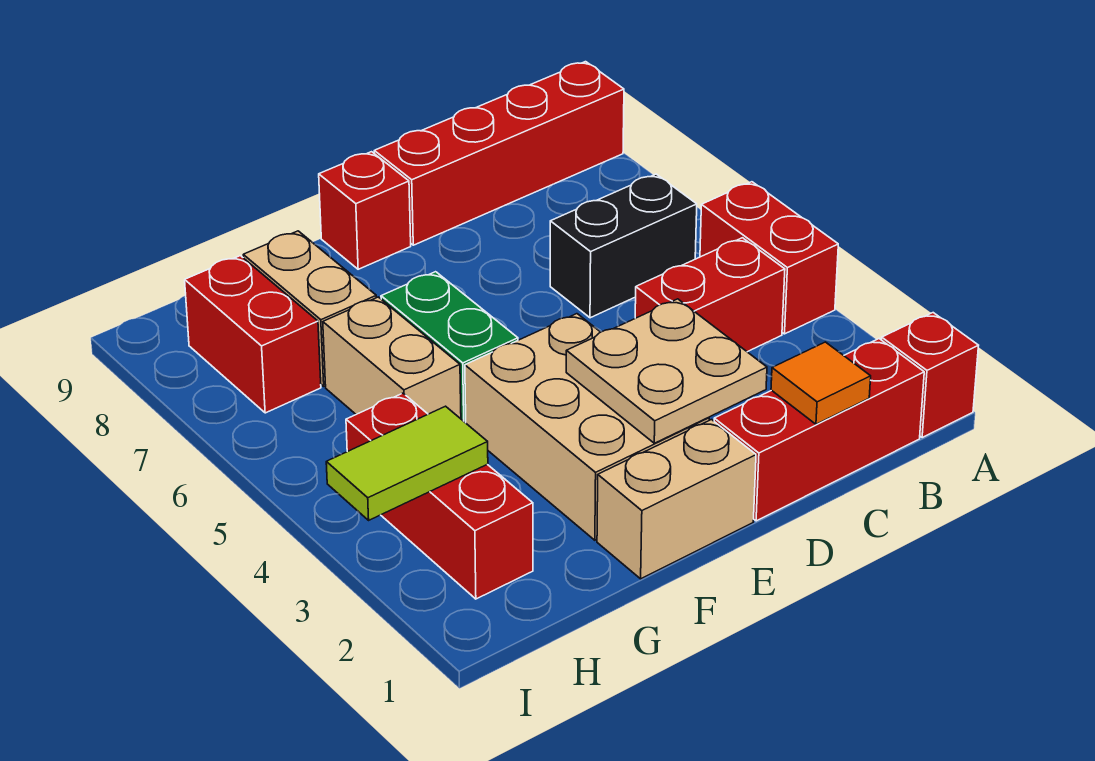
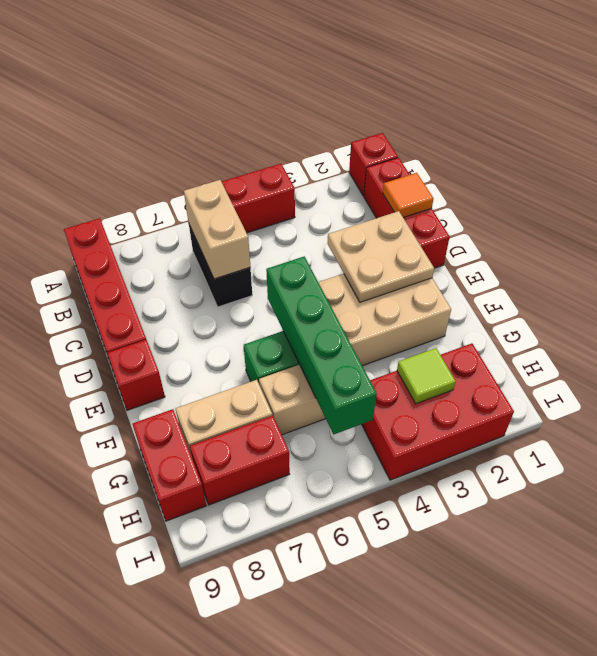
red 1x2 brick [635,238,785,352] -> red 1x2 brick moved to [132,409,206,521]
tan 1x2 brick [597,420,756,579] -> tan 1x2 brick moved to [184,180,250,279]
none -> green 1x4 brick [266,257,377,434]
red 1x3 brick [346,393,533,599] -> red 2x3 brick [362,343,514,480]
lime 1x2 tile [326,406,488,520] -> lime 1x1 tile [397,348,456,404]

